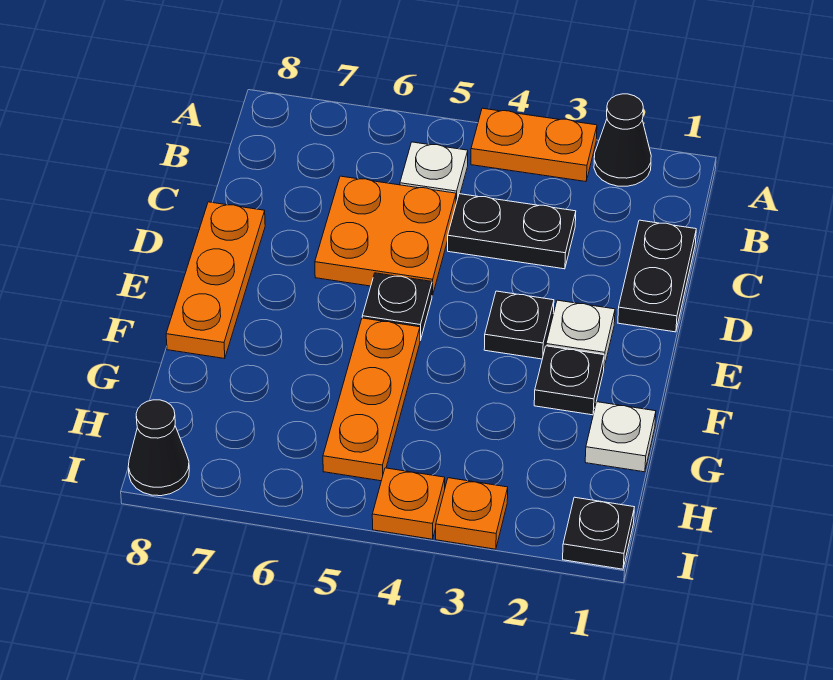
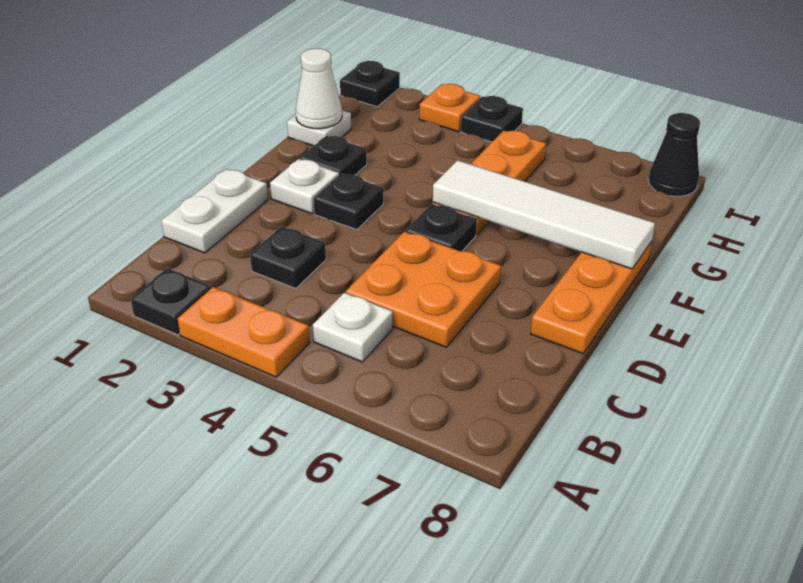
black 1x1 cone [594,94,651,186] -> black 1x1 plate [131,268,211,335]
black 1x2 plate [618,220,696,332] -> white 1x2 plate [161,169,268,253]
black 1x2 plate [448,194,576,269] -> black 1x1 plate [250,227,326,288]
none -> white 1x4 tile [433,160,655,269]
none -> white 1x1 cone [296,49,342,129]
orange 1x1 plate [372,468,445,539] -> black 1x1 plate [461,96,523,142]

